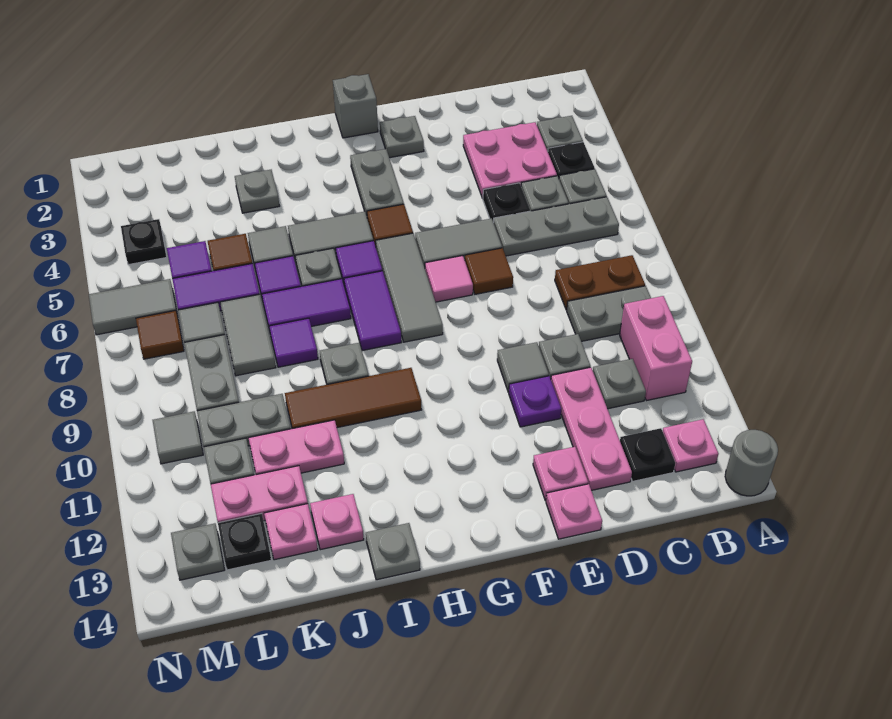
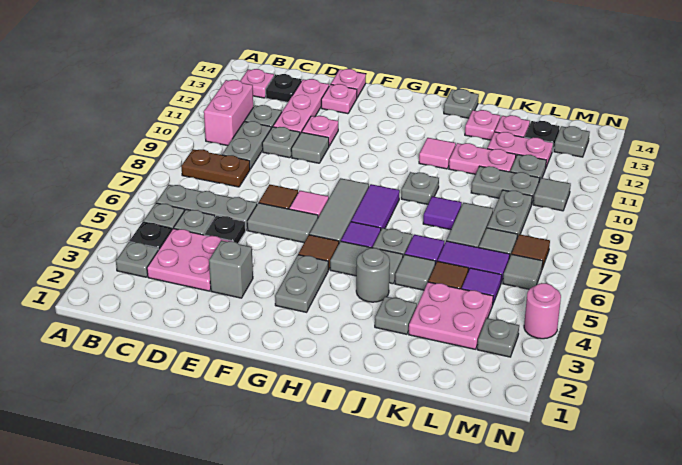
grey 1x1 round brick [725,430,778,496] -> grey 1x1 round brick moved to [356,248,390,302]
grey 1x2 plate [567,286,651,341] -> grey 1x2 plate turned to [222,121,271,169]
purple 1x1 plate [509,376,561,427] -> pink 1x1 plate [302,116,338,146]
grey 1x1 plate [380,116,424,158] -> grey 1x1 plate moved to [477,318,519,357]
grey 1x1 brick [333,74,378,138] -> grey 1x1 brick moved to [209,240,253,298]
brown 1x3 tile [285,368,421,429] -> none
purple 1x2 tile [262,279,351,331] -> none
none -> pink 1x1 tile [419,138,456,169]
none -> pink 2x2 plate [409,282,493,349]
black 1x1 plate [121,219,167,265] -> none
grey 1x2 tile [89,279,177,335] -> grey 1x1 tile [503,254,543,289]
none -> pink 1x1 round brick [524,283,561,339]

